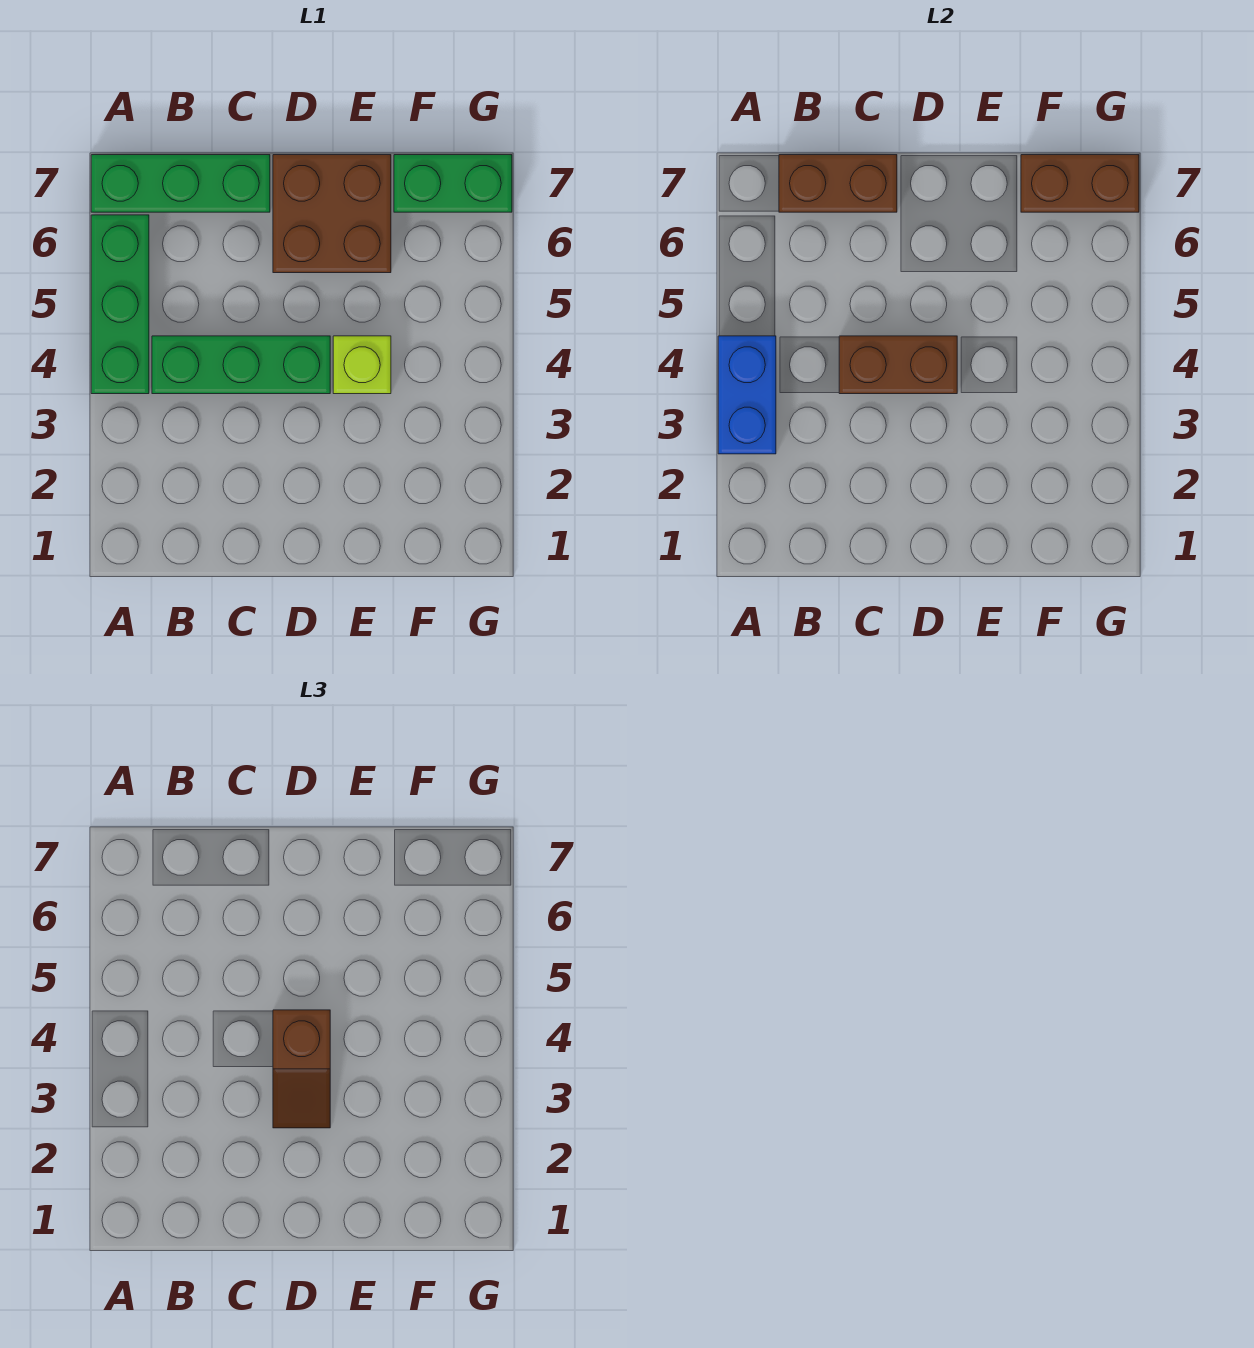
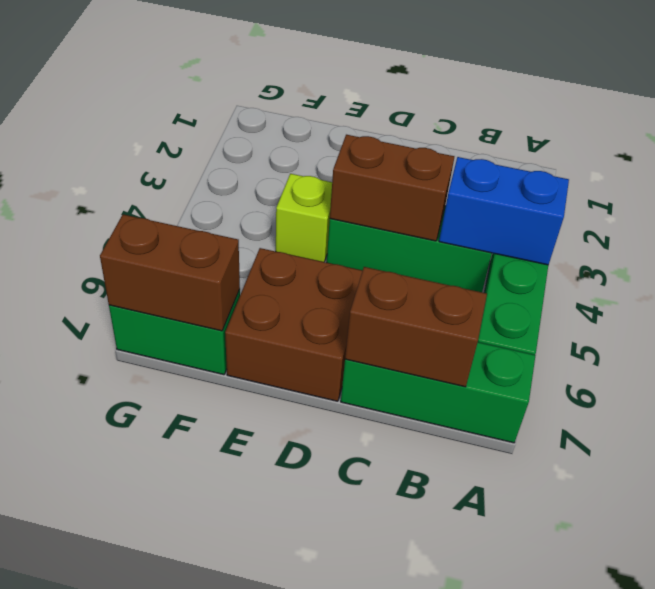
blue 1x2 brick [718,336,776,454] -> blue 1x2 brick turned to [439,157,569,265]
brown 1x2 slope [273,1010,330,1128] -> none

